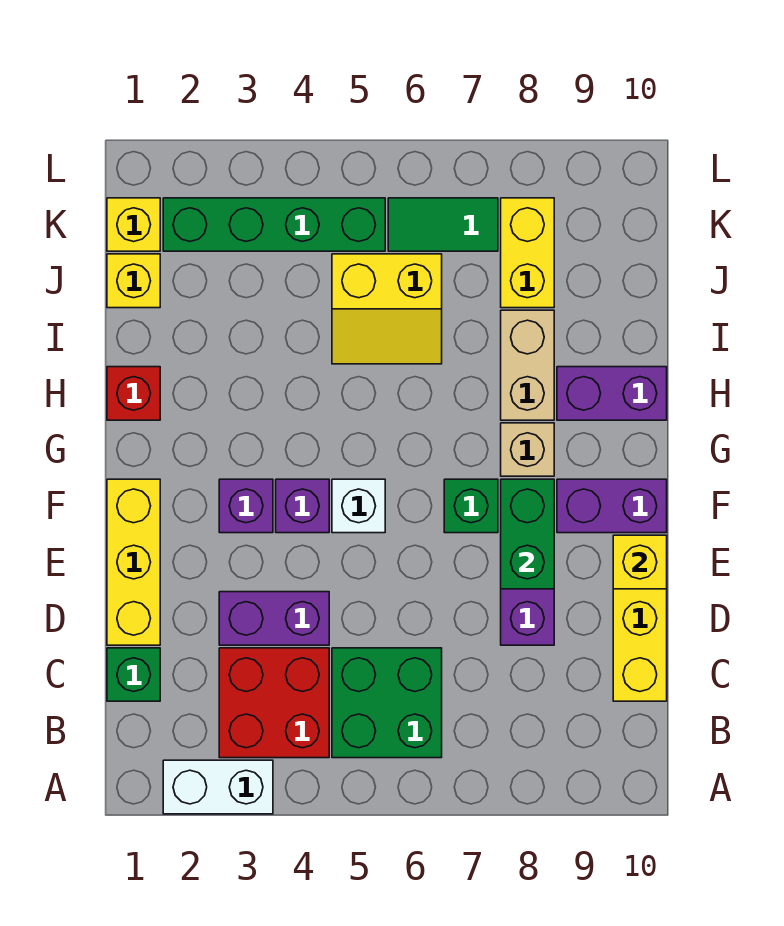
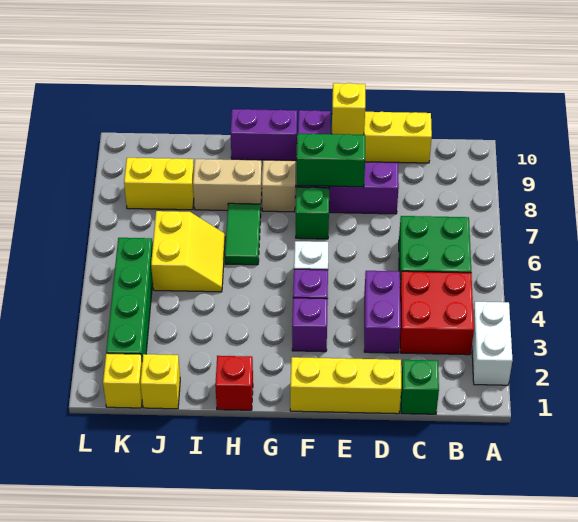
purple 1x2 brick [557,367,667,420] -> purple 1x2 brick turned to [231,109,297,161]
green 1x2 tile [388,198,498,251] -> green 1x2 tile moved to [225,203,261,265]

